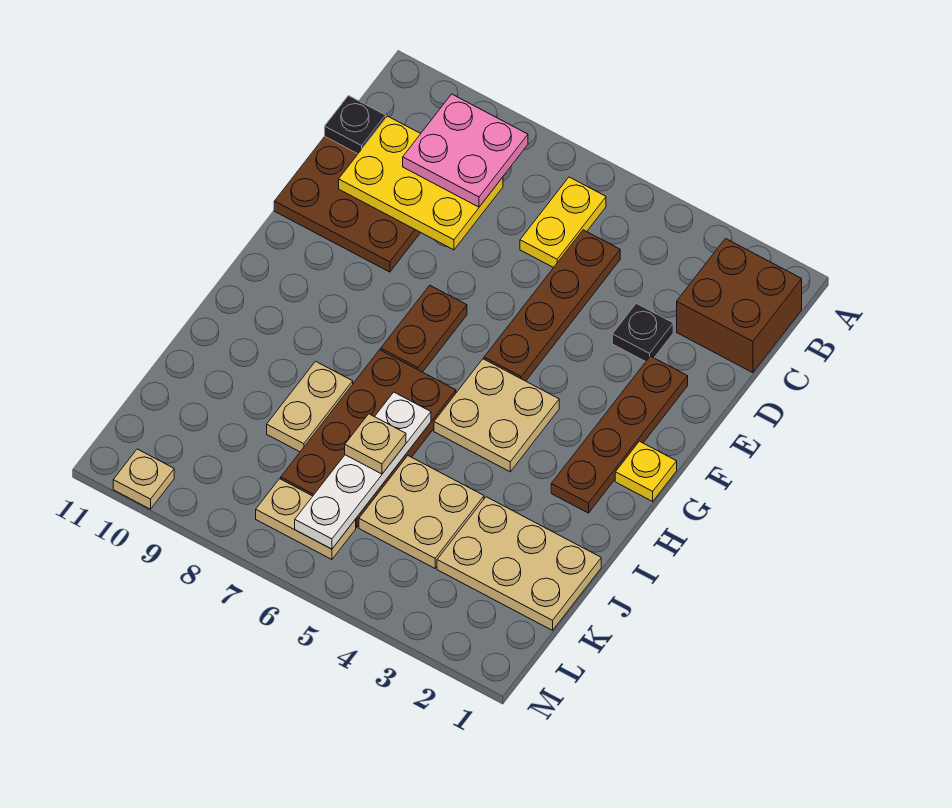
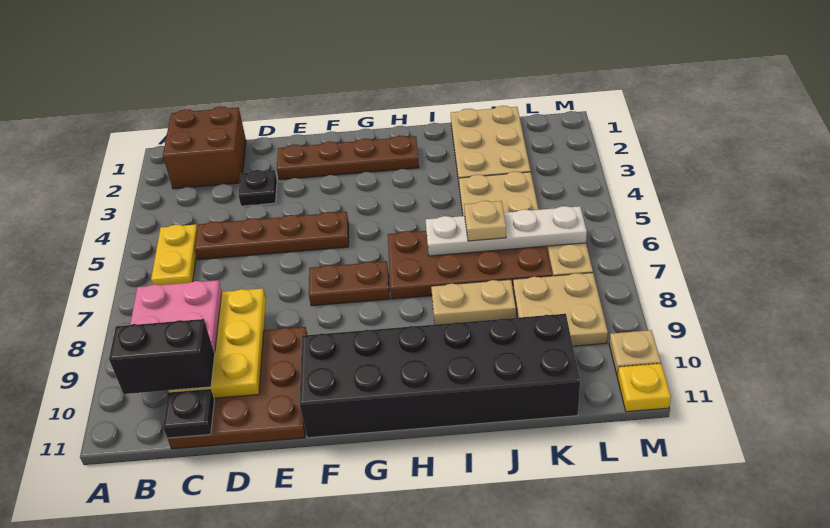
yellow 1x2 plate [520,177,606,268] -> yellow 1x2 plate turned to [151,224,197,285]
none -> black 1x2 brick [109,319,215,394]
none -> black 2x6 brick [300,314,580,438]
yellow 1x1 plate [615,441,677,501] -> yellow 1x1 plate moved to [617,363,671,412]
tan 2x2 plate [434,359,559,472] -> tan 2x2 plate moved to [513,273,608,346]

